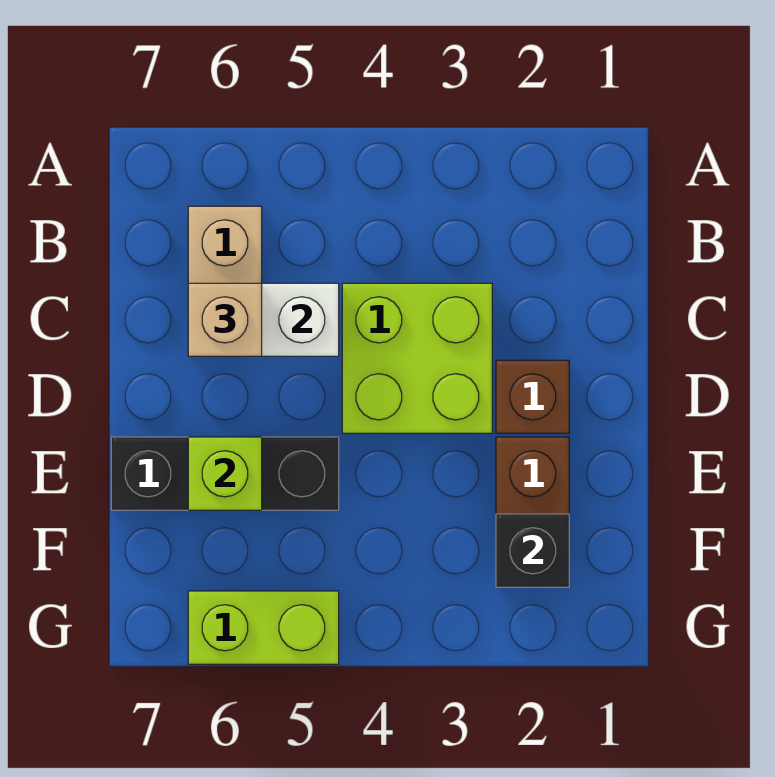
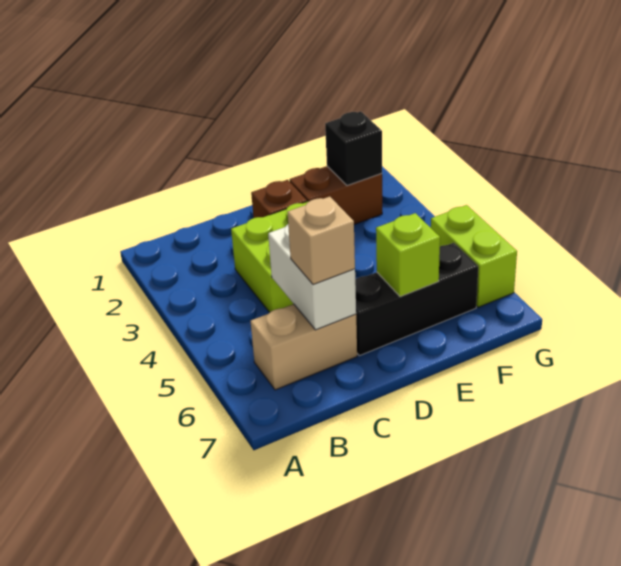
black 1x3 brick [111,437,339,510] -> black 1x3 brick turned to [355,243,478,356]

